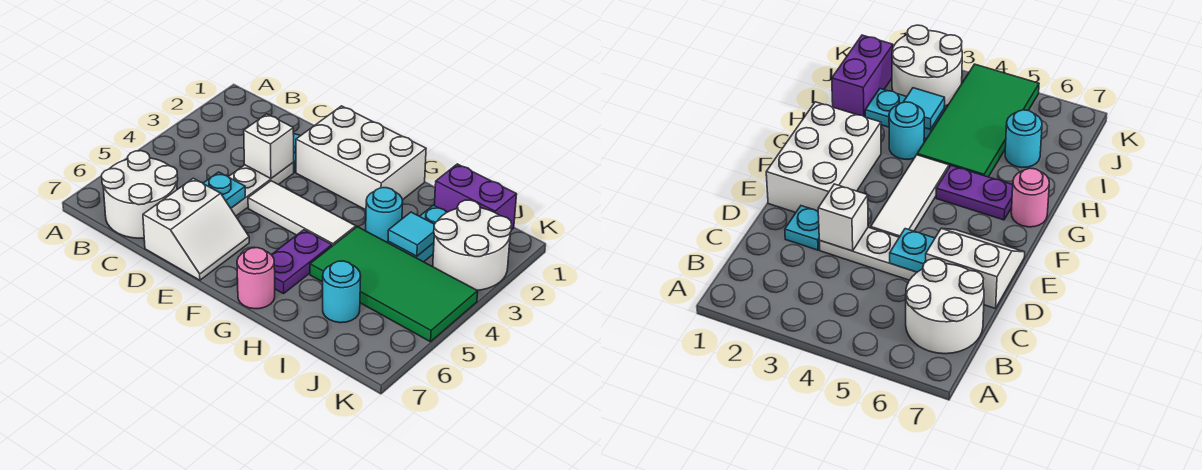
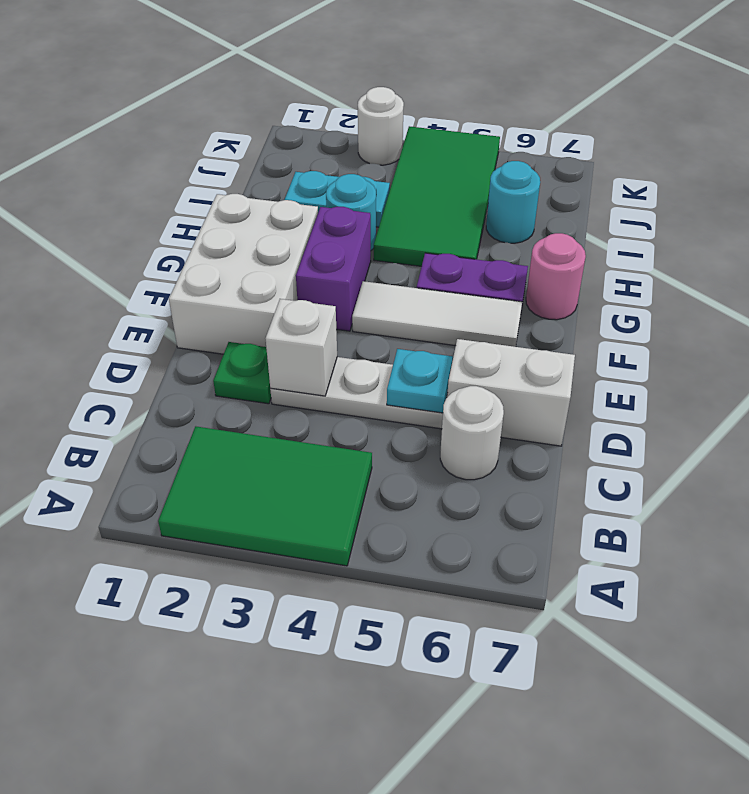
none -> green 2x3 tile [158,426,372,566]
white 2x2 round brick [102,151,178,238] -> white 1x1 round brick [440,386,504,480]
cyan 1x1 plate [785,206,820,250] -> green 1x1 plate [213,342,271,404]
white 1x3 tile [248,181,356,246] -> white 1x3 tile turned to [352,281,522,347]
purple 1x2 brick [434,164,517,230] -> purple 1x2 brick moved to [296,207,371,331]
cyan 1x1 tile [388,212,434,256] -> none
white 2x2 round brick [433,200,512,290] -> white 1x1 round brick [358,87,404,165]

